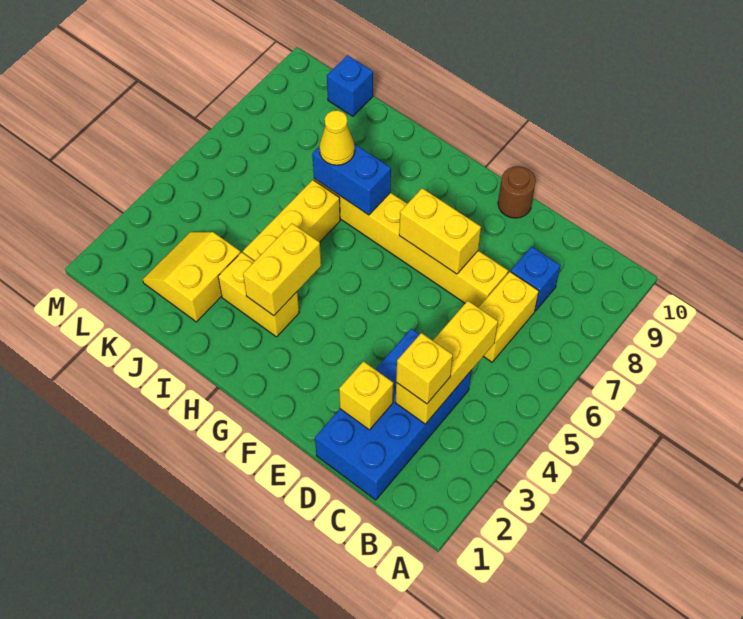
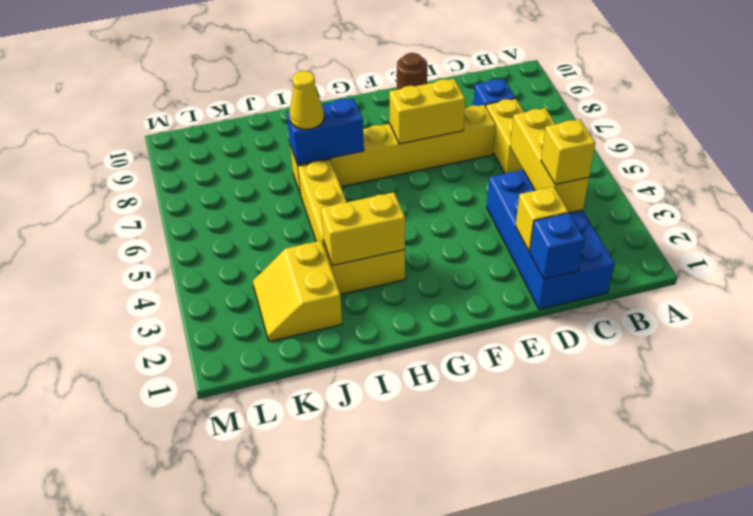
yellow 1x2 brick [243,223,321,316] -> yellow 1x2 brick turned to [321,192,405,266]
blue 1x1 brick [327,55,373,116] -> blue 1x1 brick moved to [530,213,585,279]

